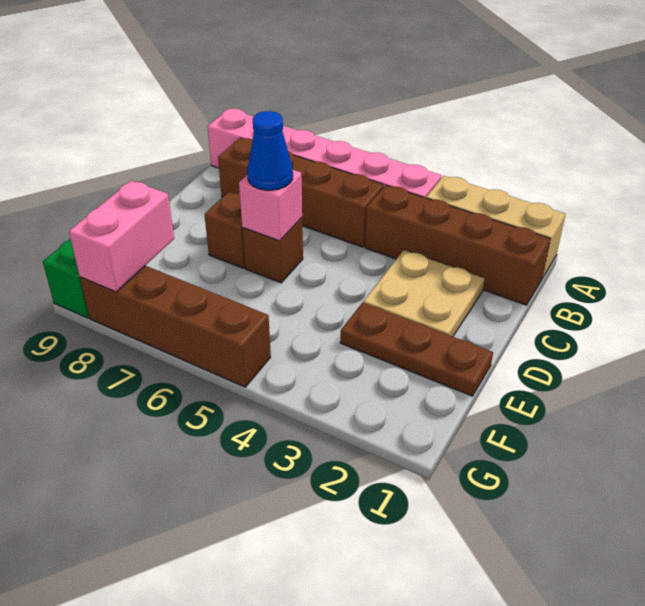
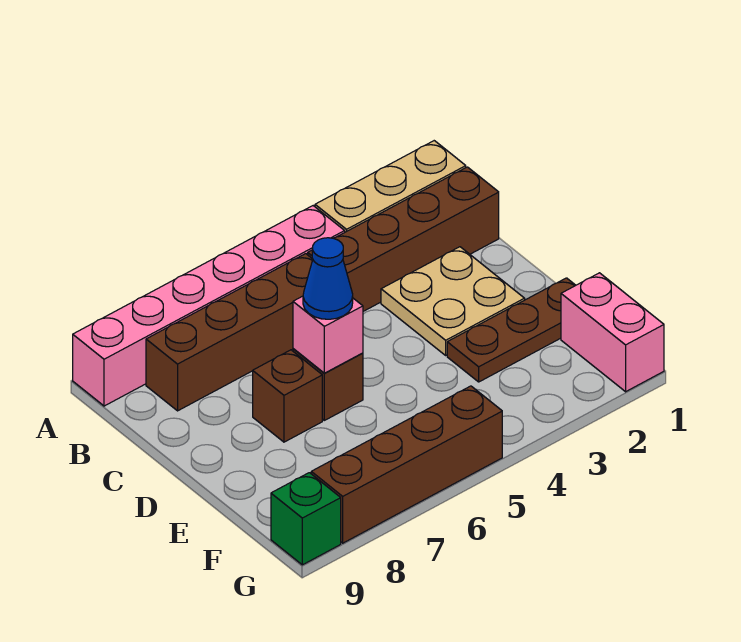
pink 1x2 brick [69,180,174,292] -> pink 1x2 brick moved to [561,273,664,392]

